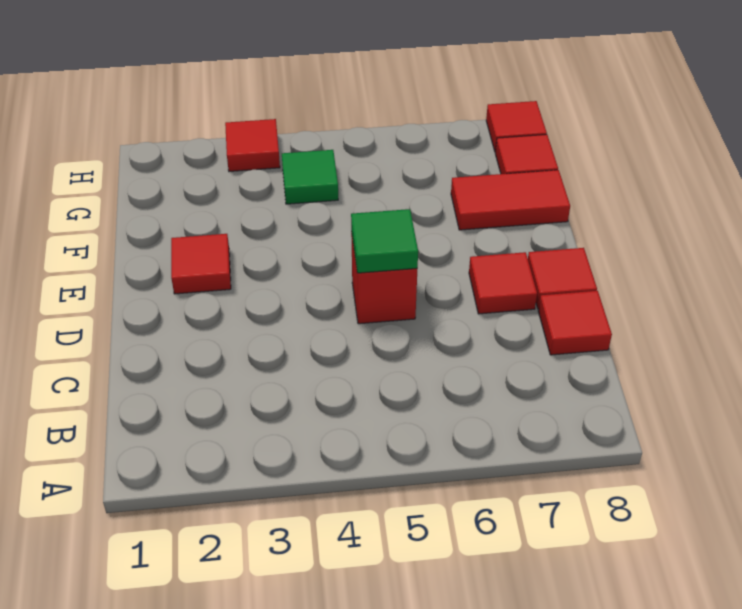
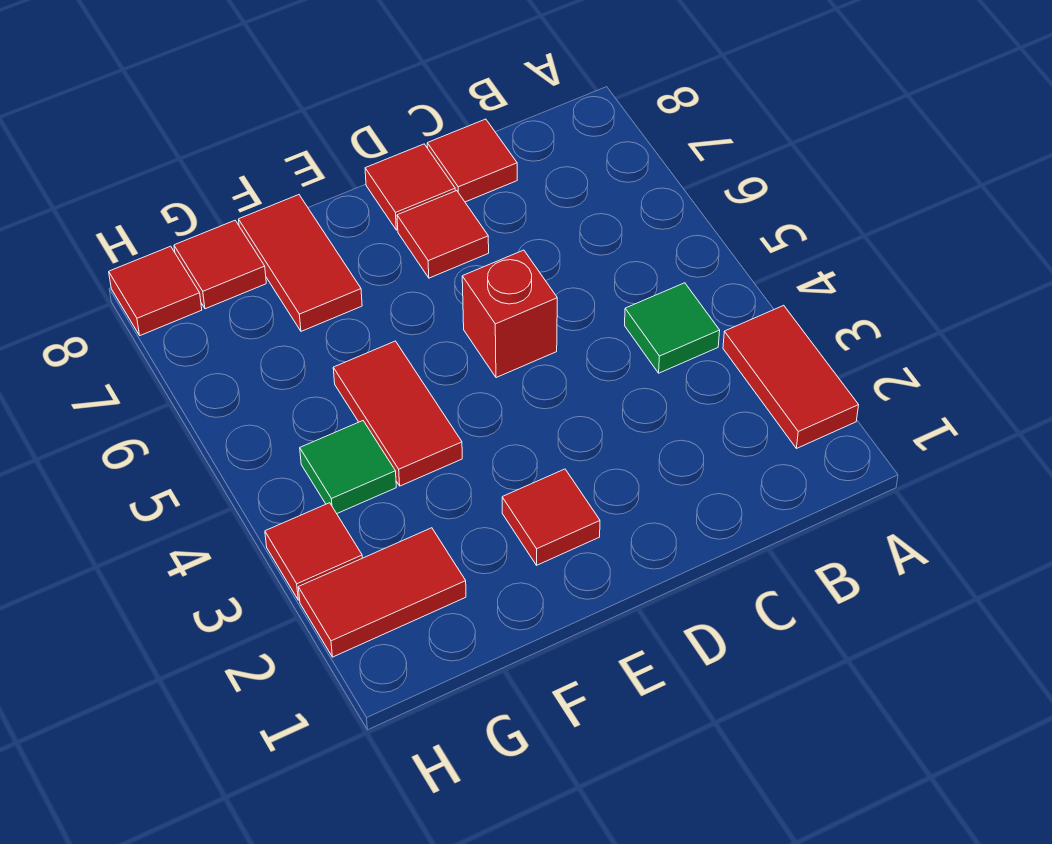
none -> red 1x2 tile [723,305,859,449]
green 1x1 tile [351,209,418,273] -> green 1x1 tile moved to [625,283,720,373]
none -> red 1x2 tile [333,341,462,486]
none -> red 1x2 tile [298,528,466,657]

